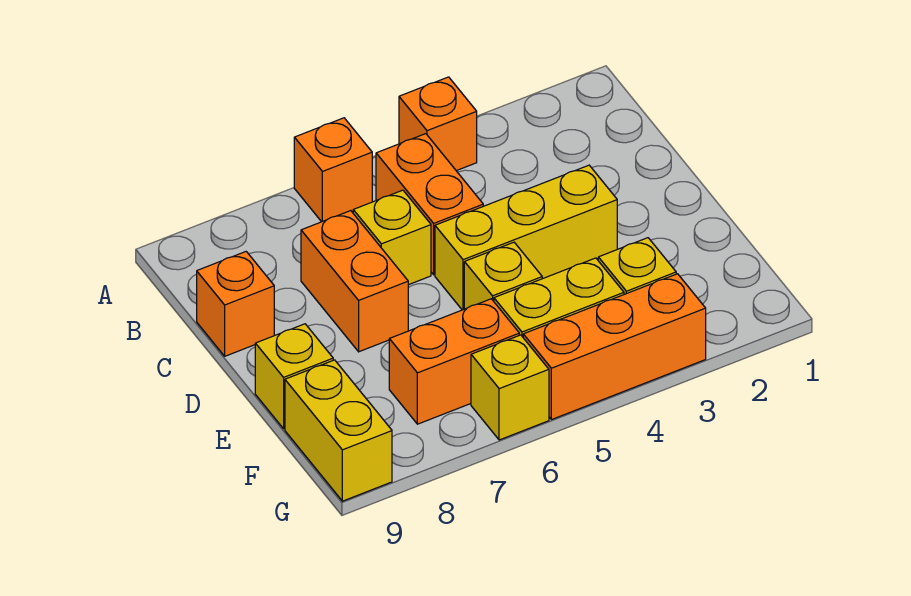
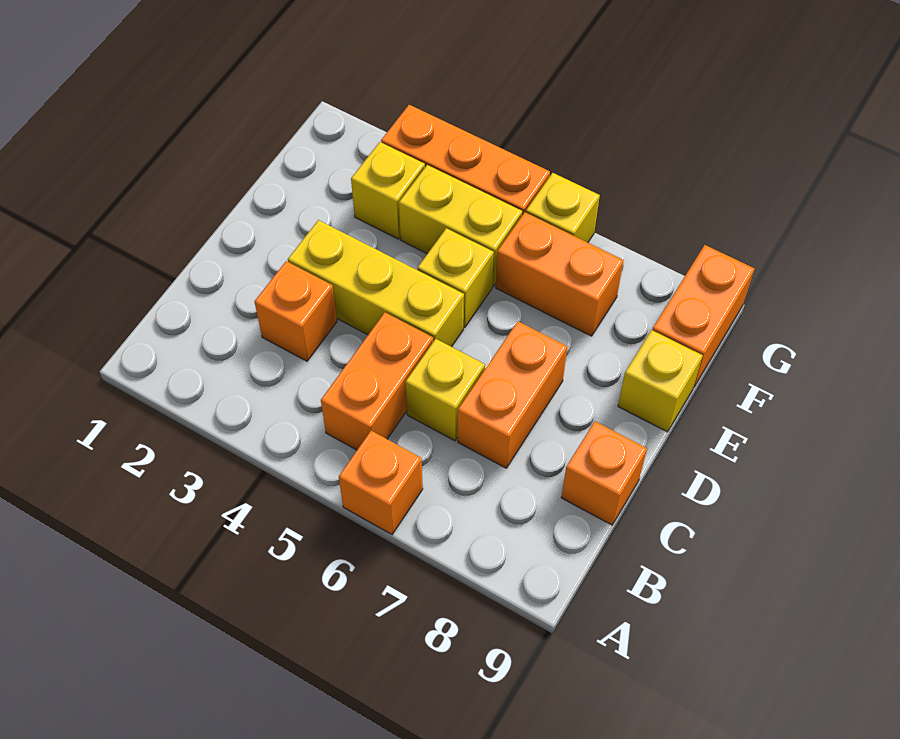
orange 1x1 brick [399,77,477,171] -> orange 1x1 brick moved to [255,261,337,361]
yellow 1x2 brick [285,360,392,501] -> orange 1x2 brick [652,245,754,388]

